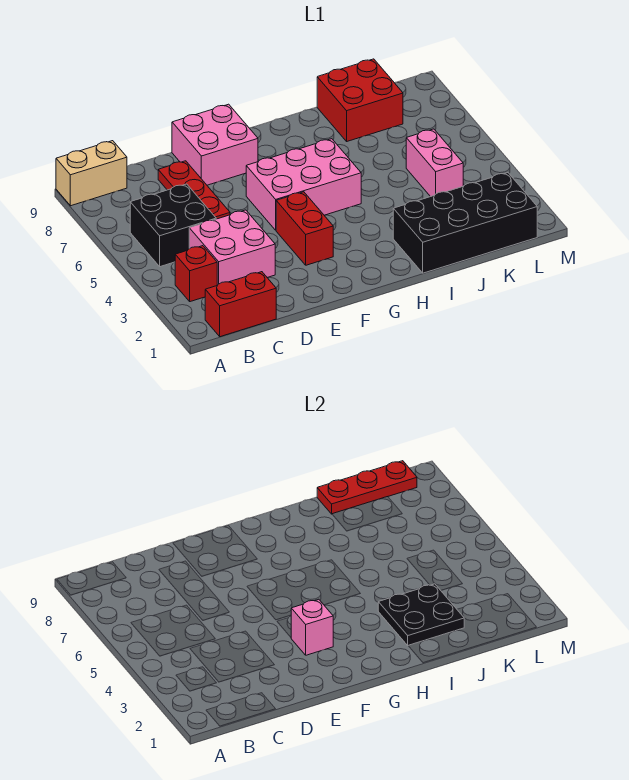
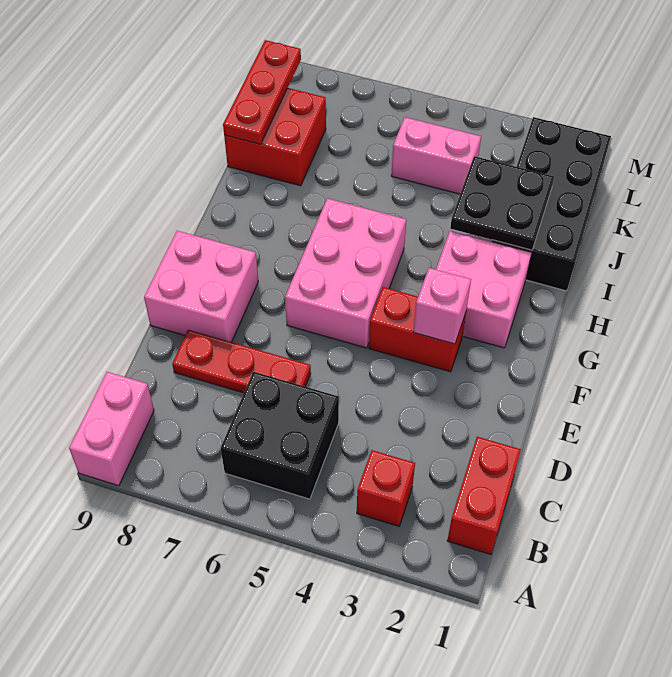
tan 1x2 brick [56,141,127,206] -> pink 1x2 brick [69,372,154,486]
pink 2x2 brick [189,210,275,285] -> pink 2x2 brick moved to [436,231,532,348]

